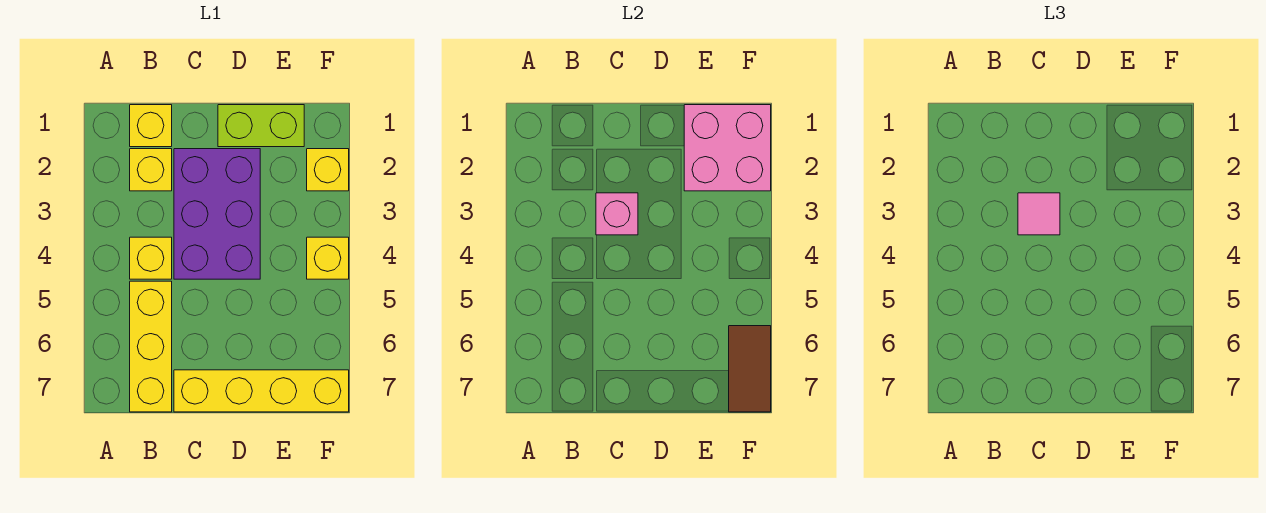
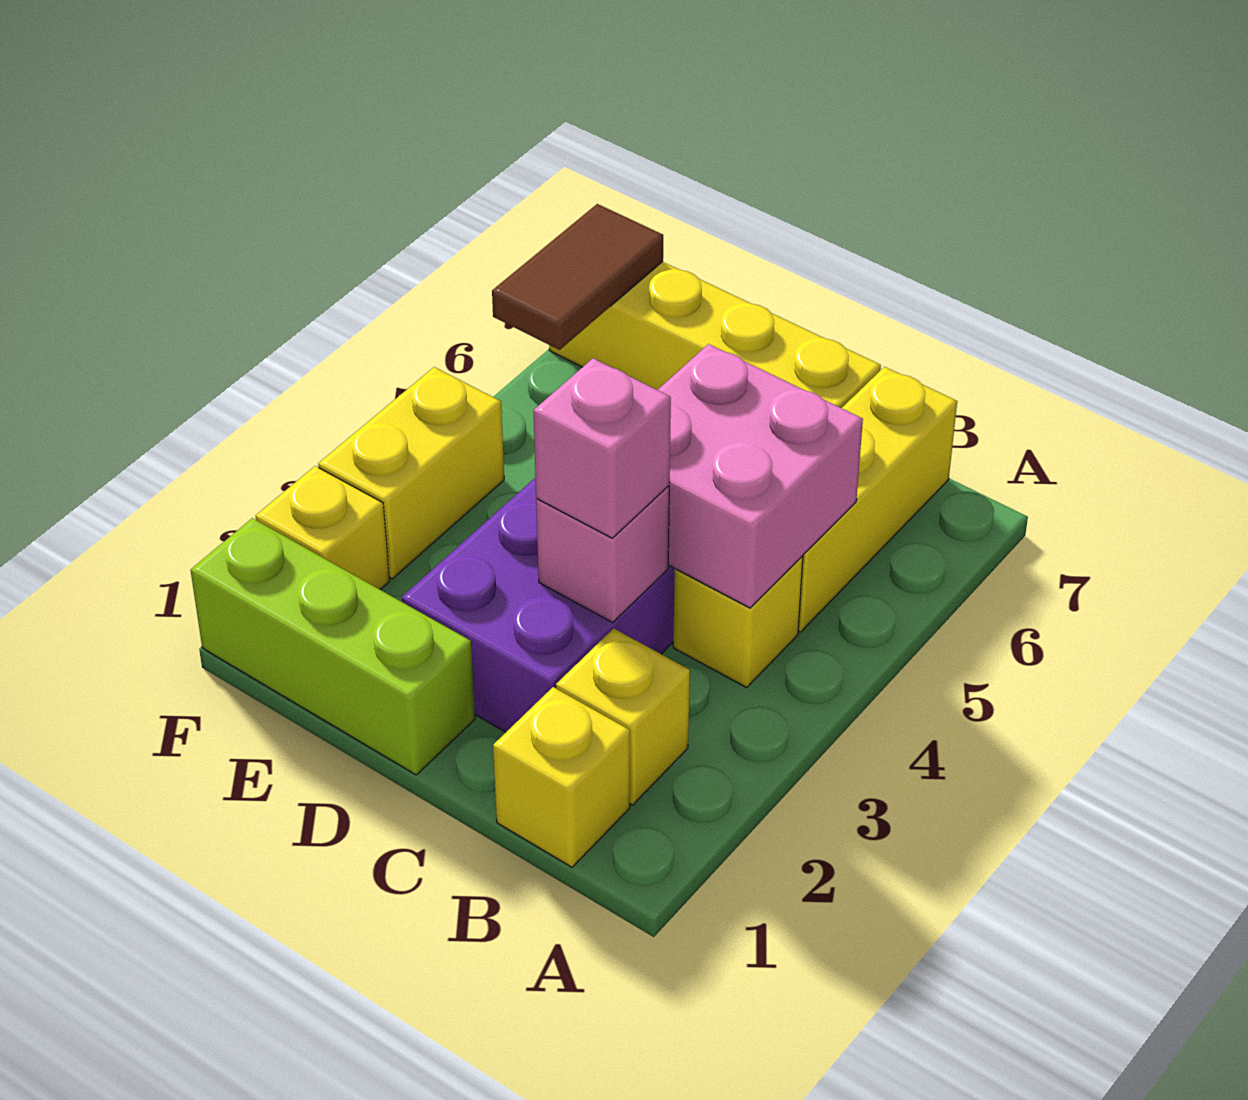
pink 1x1 tile [1018,193,1060,235] -> pink 1x1 brick [534,358,671,538]
lime 1x2 brick [218,105,304,147] -> lime 1x3 brick [191,518,475,775]
pink 2x2 brick [684,105,771,191] -> pink 2x2 brick moved to [658,344,863,608]
yellow 1x1 brick [307,237,349,279] -> yellow 1x2 brick [318,367,504,579]

